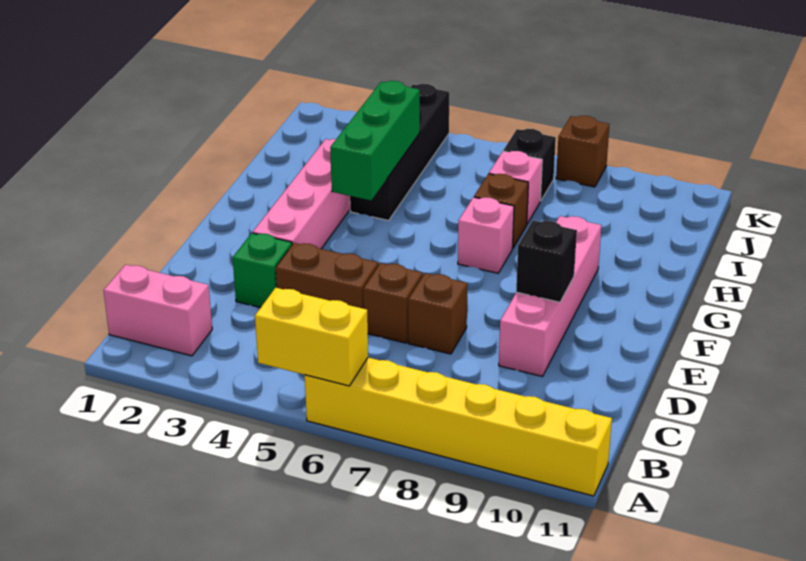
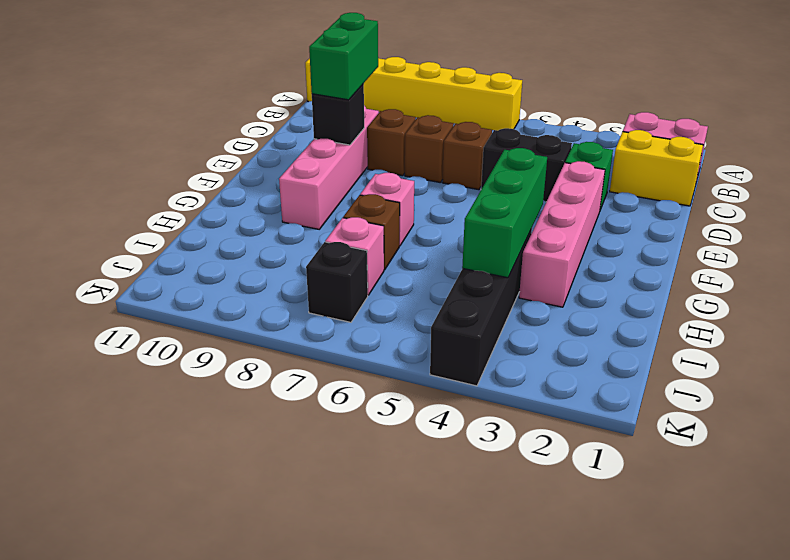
yellow 1x2 brick [255,288,368,386] -> yellow 1x2 brick moved to [610,130,703,206]
brown 1x2 brick [276,243,379,309] -> black 1x2 brick [481,128,572,202]
none -> green 1x2 brick [309,13,378,100]
brown 1x1 brick [556,116,610,187] -> brown 1x1 brick moved to [367,109,416,176]

